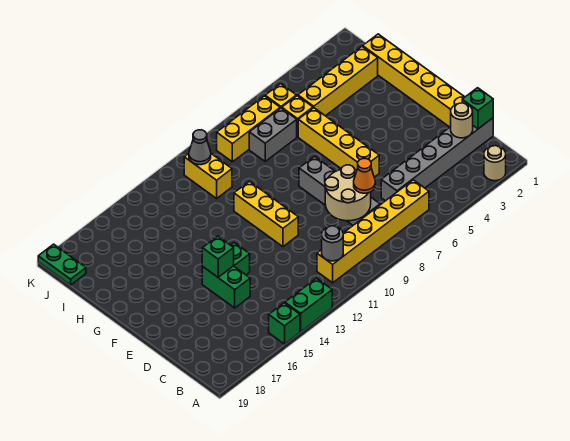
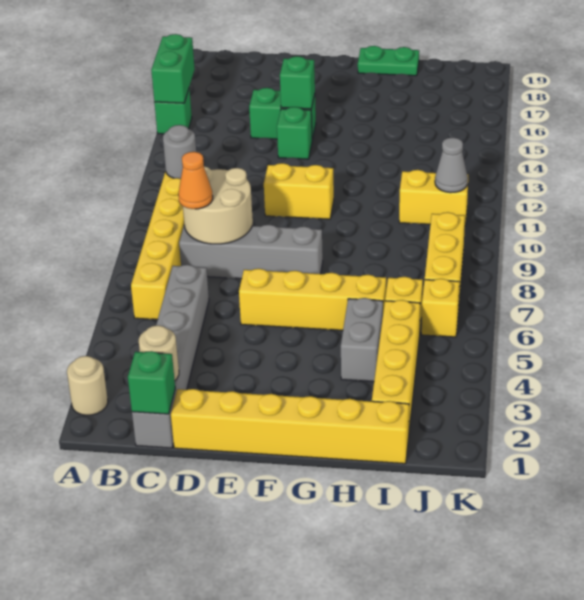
green 1x2 brick [285,278,332,332] -> green 1x2 brick moved to [151,34,195,103]
yellow 1x3 brick [234,181,298,247] -> yellow 1x2 brick [264,163,334,219]
grey 1x2 brick [249,108,297,161] -> grey 1x2 brick moved to [341,298,383,382]
green 1x2 plate [38,244,86,285] -> green 1x2 plate moved to [358,46,419,76]

